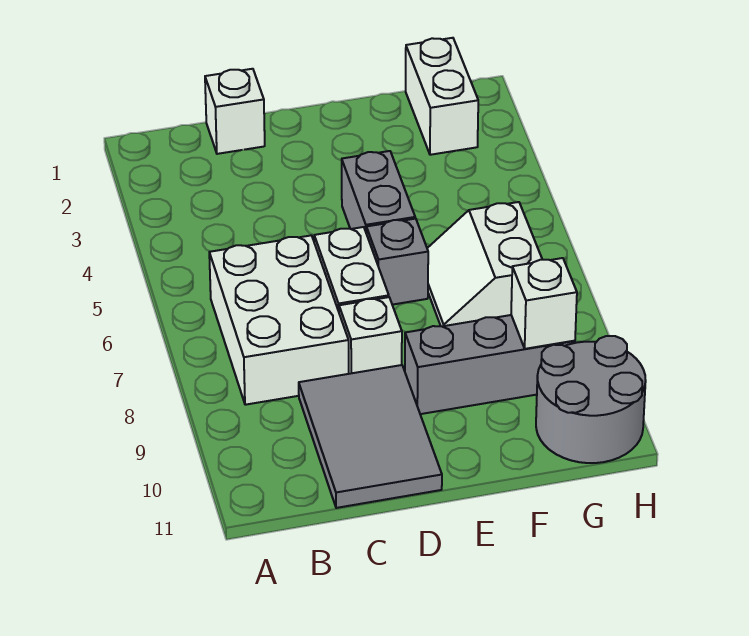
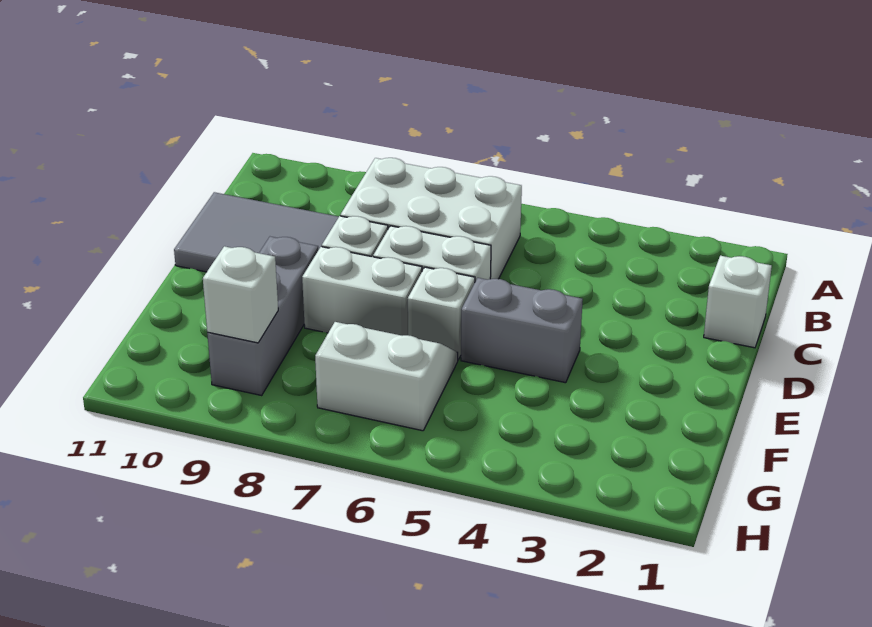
grey 1x1 brick [366,219,428,305] -> white 1x1 brick [408,267,475,360]
white 1x2 brick [406,38,478,155] -> white 1x2 brick moved to [302,247,422,336]
grey 2x2 round brick [536,336,646,463] -> none

